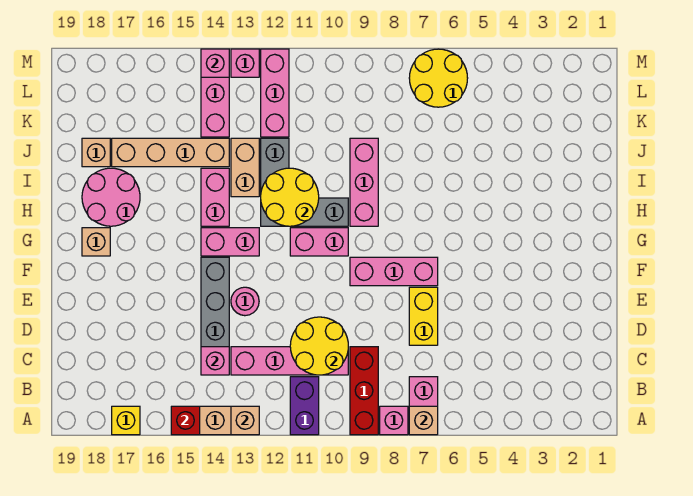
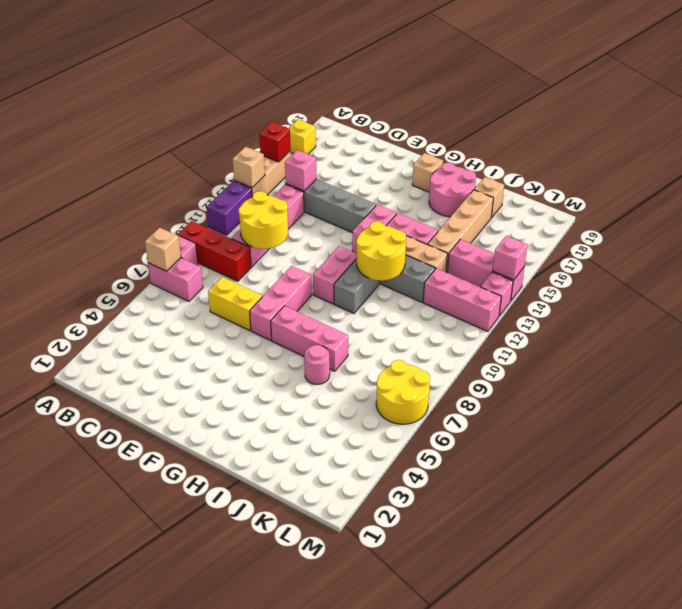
purple 1x2 brick [290,377,319,435] -> purple 1x2 brick turned to [207,181,252,235]
pink 1x1 round brick [231,287,259,316] -> pink 1x1 round brick moved to [304,345,330,384]
pink 1x3 brick [350,138,378,226] -> pink 1x3 brick moved to [271,306,348,371]

